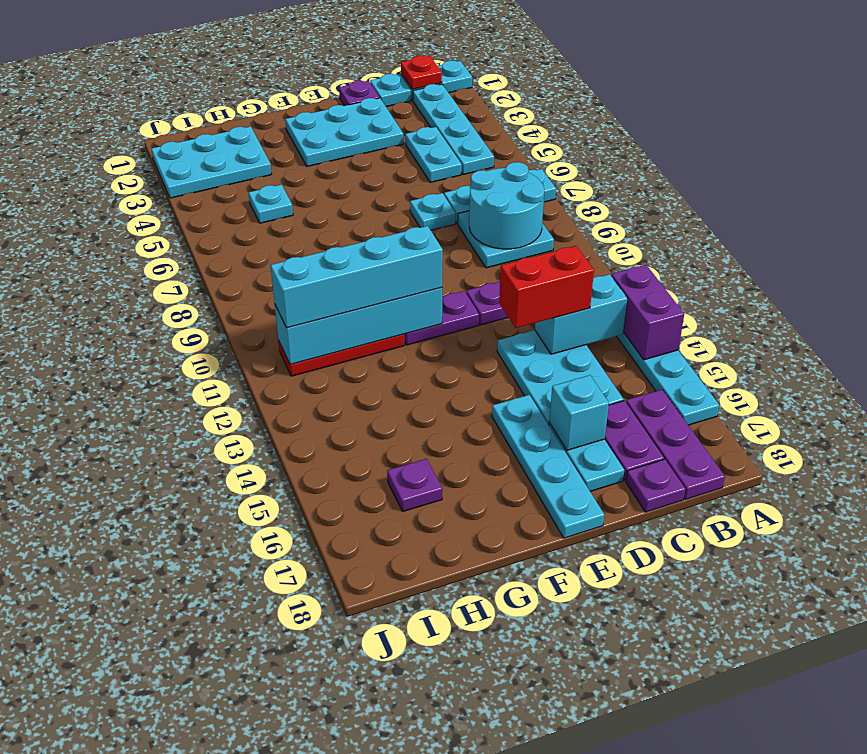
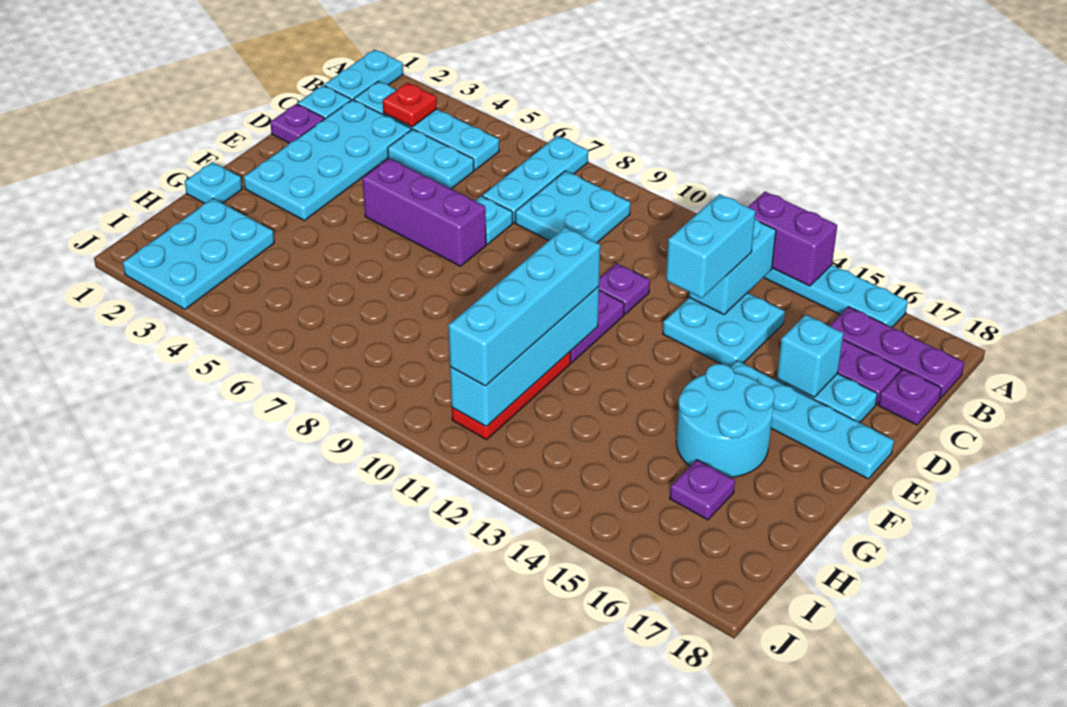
red 1x1 plate [401,56,442,89] -> red 1x1 plate moved to [383,83,437,127]
cyan 2x2 round brick [469,162,544,249] -> cyan 2x2 round brick moved to [676,364,775,477]
cyan 2x3 plate [497,330,624,425] -> cyan 2x2 plate [663,293,785,367]
red 1x2 brick [499,246,594,328] -> cyan 1x2 brick [666,194,756,298]
cyan 2x3 plate [285,98,403,166] -> cyan 2x4 plate [244,100,411,220]
none -> purple 1x3 brick [362,158,486,266]
cyan 1x1 plate [249,185,293,223] -> cyan 1x1 plate moved to [185,162,242,203]

